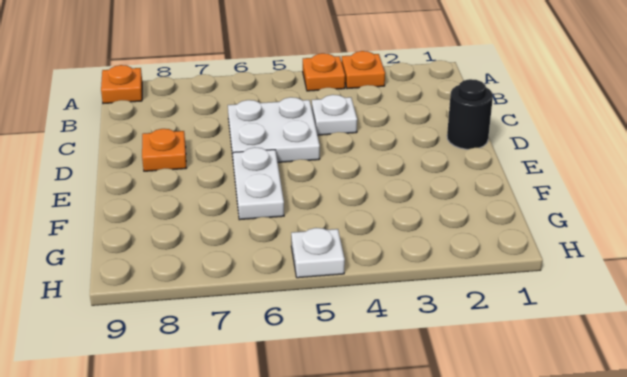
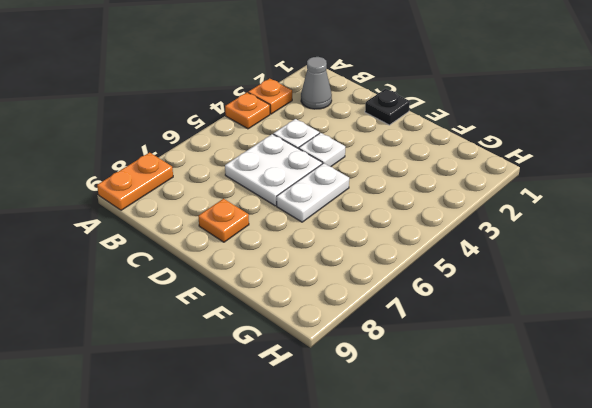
orange 1x1 plate [101,65,142,104] -> orange 1x2 plate [97,152,173,210]
none -> grey 1x1 cone [301,57,332,109]
black 1x1 round brick [447,79,493,149] -> black 1x1 plate [365,89,410,125]
white 1x2 plate [233,147,284,220] -> white 1x2 plate turned to [277,163,349,222]
white 1x1 plate [291,228,345,278] -> white 1x1 plate moved to [299,133,345,167]

